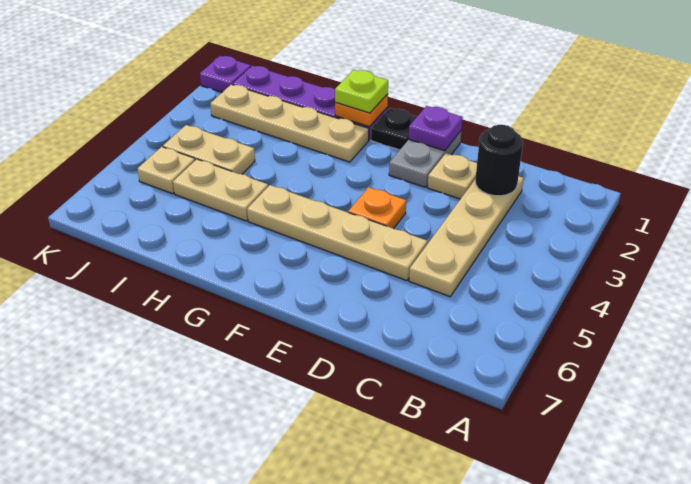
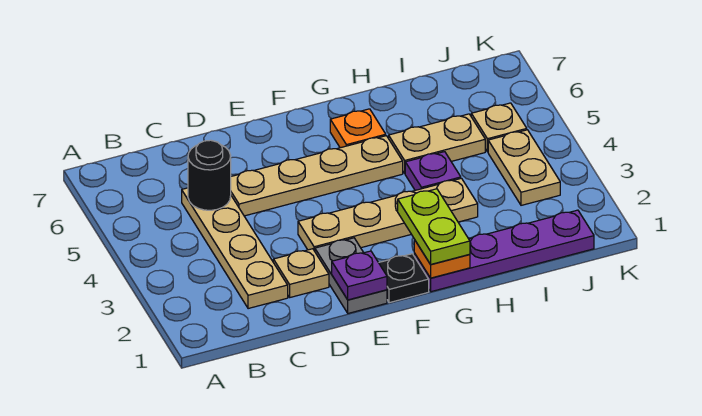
black 1x1 round brick [475,125,523,196] -> black 1x1 round brick moved to [188,140,231,210]
orange 1x1 plate [348,187,406,229] -> orange 1x1 plate moved to [330,109,386,148]
lime 1x1 plate [335,70,388,113] -> lime 1x2 plate [398,189,470,264]
tan 1x4 plate [210,84,369,162] -> tan 1x4 plate moved to [298,178,478,251]
tan 1x2 plate [163,125,255,174] -> tan 1x2 plate turned to [488,130,560,205]
purple 1x1 plate [200,56,251,92] -> purple 1x1 plate moved to [405,152,461,190]

